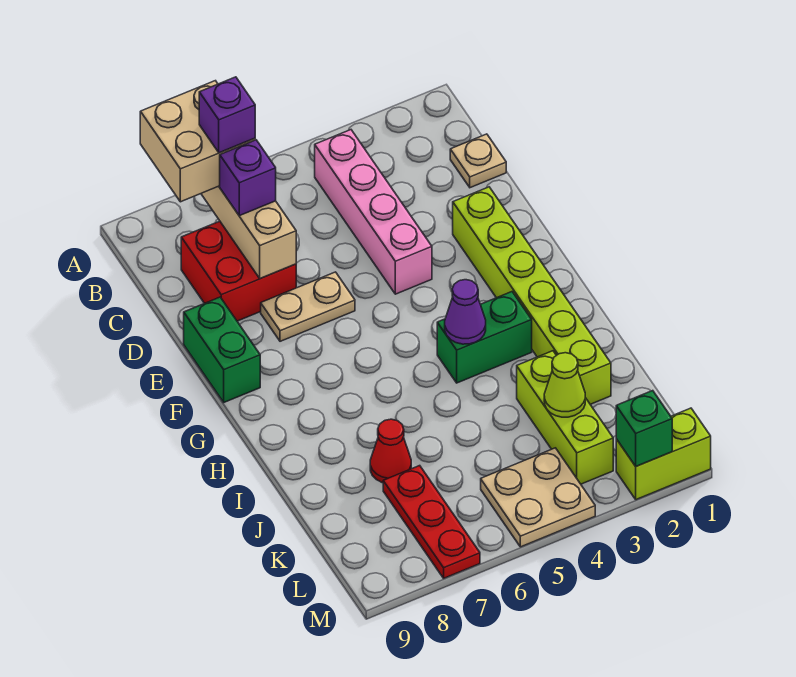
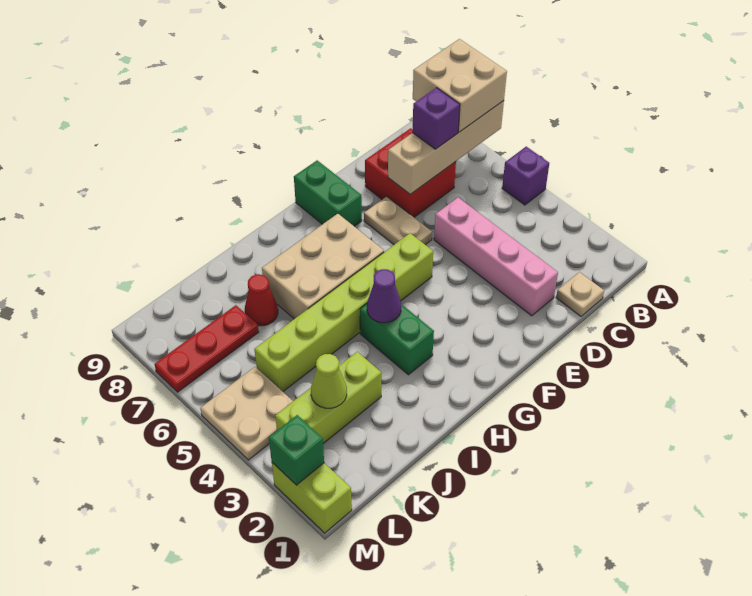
pink 1x4 brick [315,130,432,294] -> pink 1x4 brick turned to [434,198,558,316]
purple 1x1 brick [199,77,255,153] -> purple 1x1 brick moved to [502,147,549,205]
lime 1x6 brick [453,187,611,404] -> lime 1x6 brick moved to [254,233,433,391]
green 1x2 brick [184,297,260,402] -> green 1x2 brick turned to [294,160,362,226]
none -> tan 2x3 brick [262,214,384,319]

